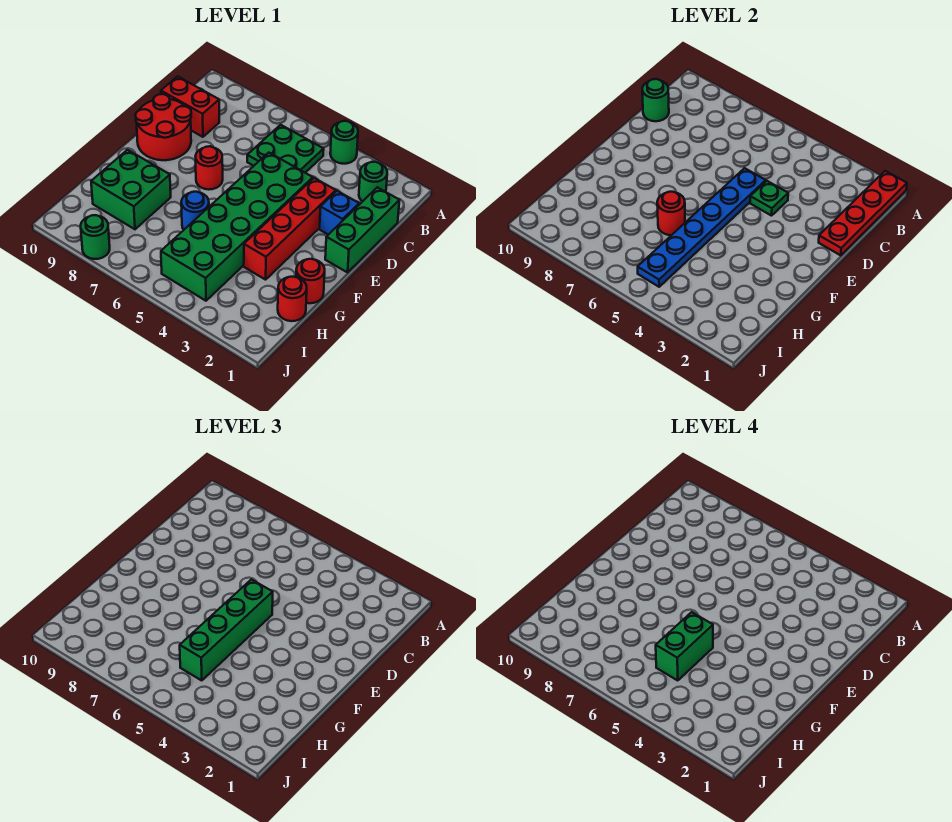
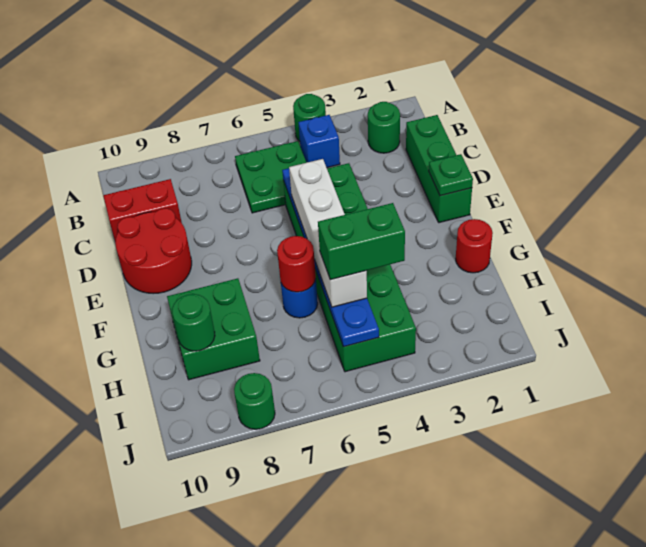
red 1x4 plate [819,171,907,255] -> none
green 1x1 round brick [642,79,669,121] -> green 1x1 round brick moved to [172,294,215,351]
blue 1x1 brick [320,191,359,235] -> blue 1x1 brick moved to [298,115,340,168]
red 1x4 brick [244,178,336,280] -> none
green 1x1 plate [750,181,788,216] -> green 1x1 plate moved to [429,154,473,196]
green 1x4 brick [180,579,273,680] -> white 1x4 brick [289,159,367,307]
red 1x1 round brick [195,146,223,190] -> none
green 1x2 brick [656,612,713,680] -> green 1x2 brick turned to [318,203,405,280]
red 1x1 round brick [278,277,307,321] -> none

